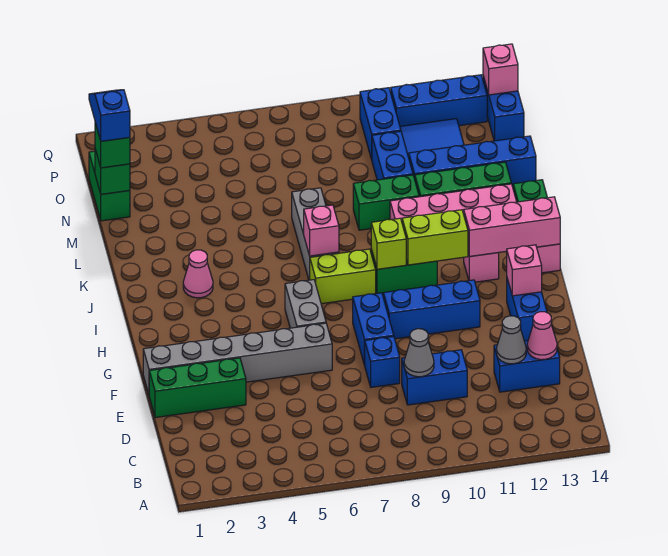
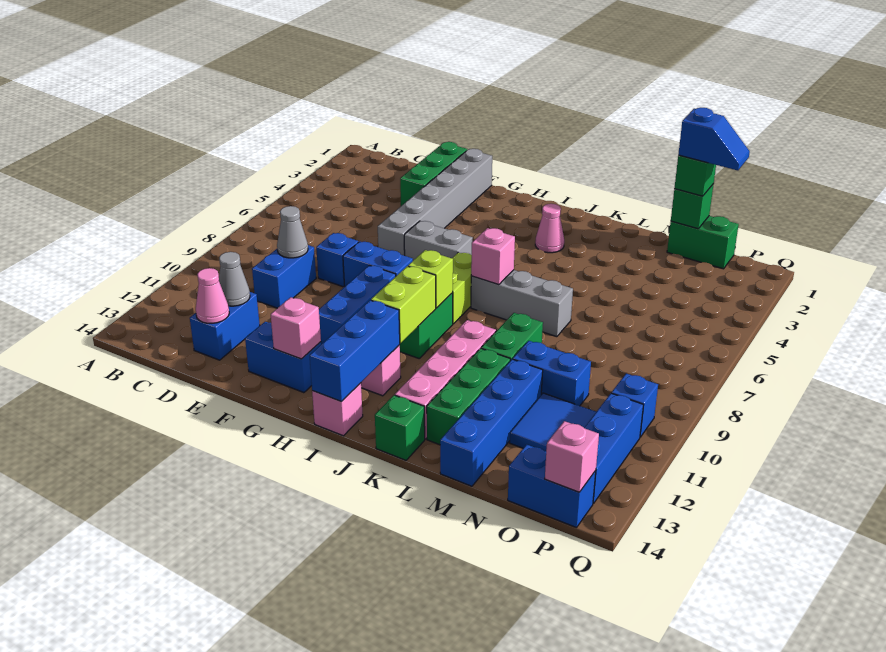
pink 1x3 brick [464,197,560,257] -> blue 1x3 brick [310,300,400,401]
blue 1x2 brick [360,88,401,160] -> blue 1x1 brick [612,374,658,437]

